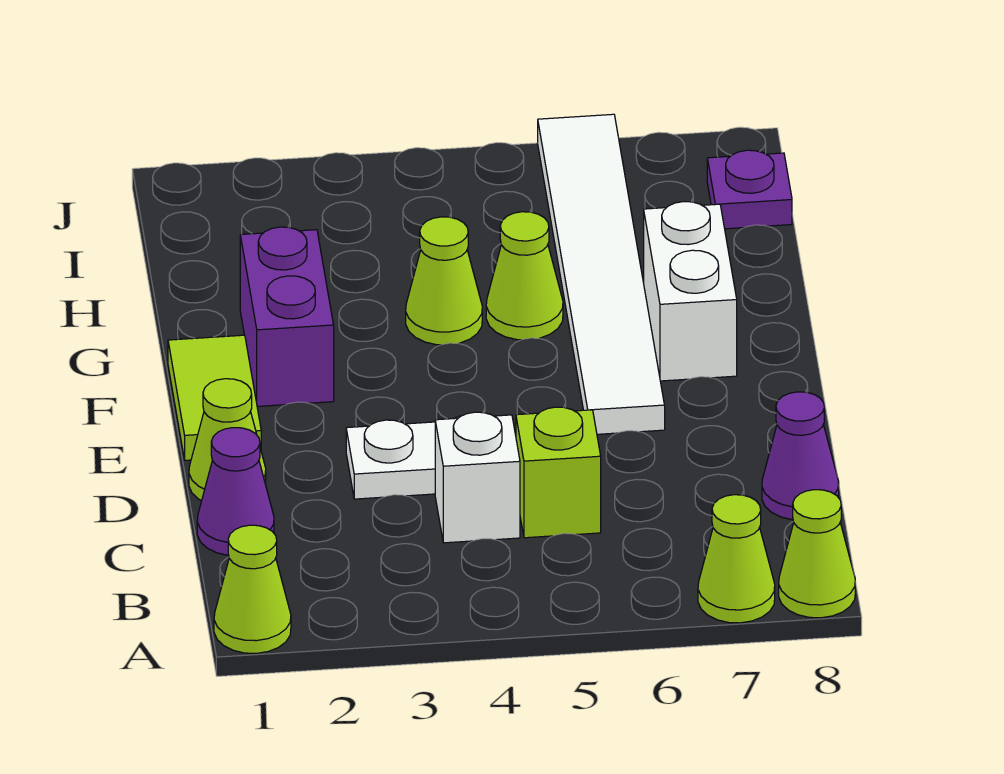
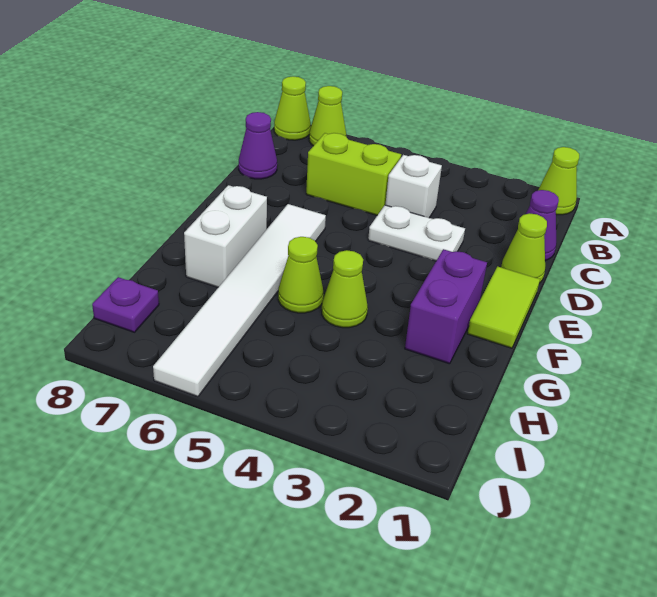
lime 1x1 brick [516,407,601,538] -> lime 1x2 brick [306,133,401,215]

